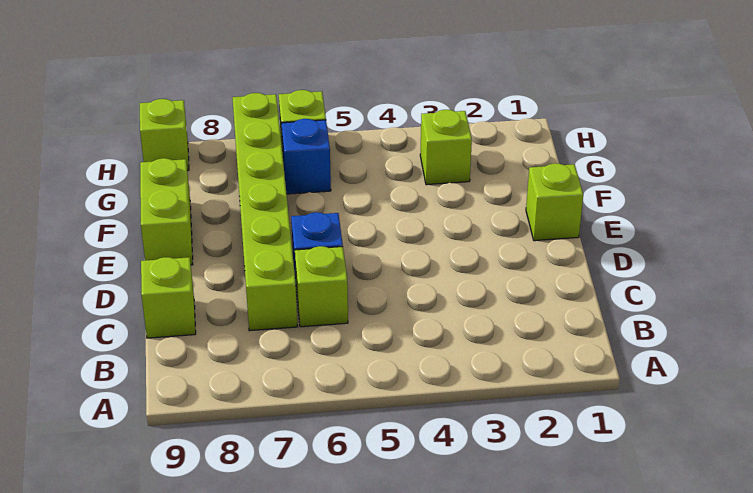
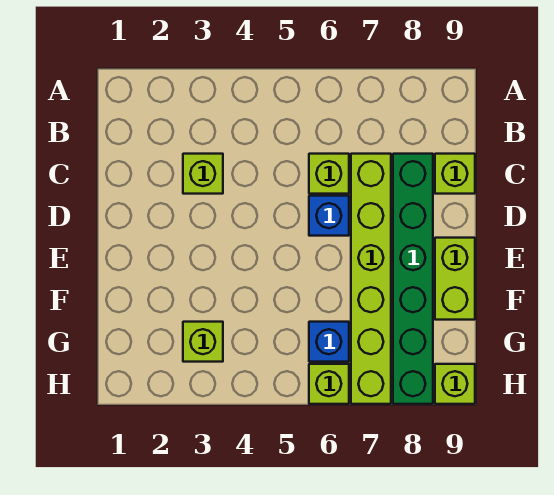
none -> green 1x6 brick [393,154,433,404]
lime 1x1 brick [526,163,583,241] -> lime 1x1 brick moved to [183,154,223,194]

